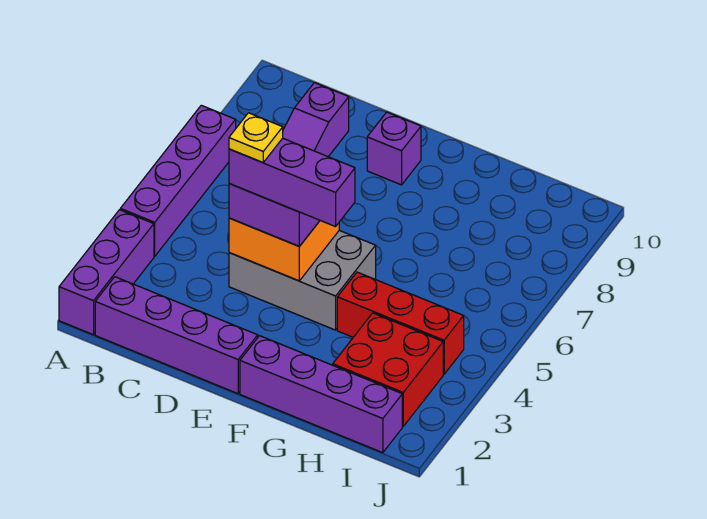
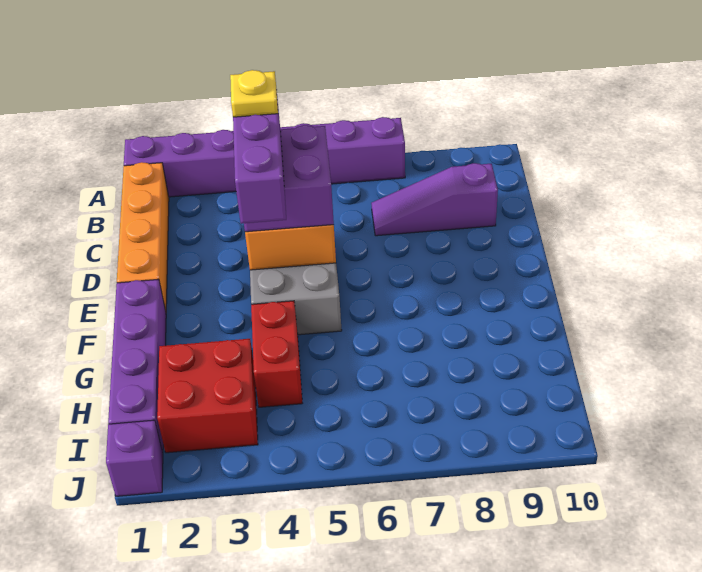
purple 1x4 brick [95,277,258,394] -> orange 1x4 brick [117,162,169,311]
purple 1x1 brick [367,112,421,185] -> purple 1x1 brick moved to [106,420,163,496]
red 1x3 brick [337,272,464,374] -> red 1x2 brick [251,301,302,407]

